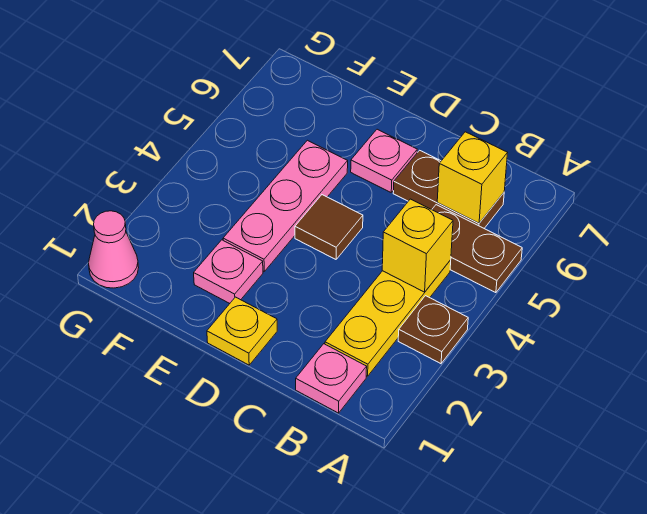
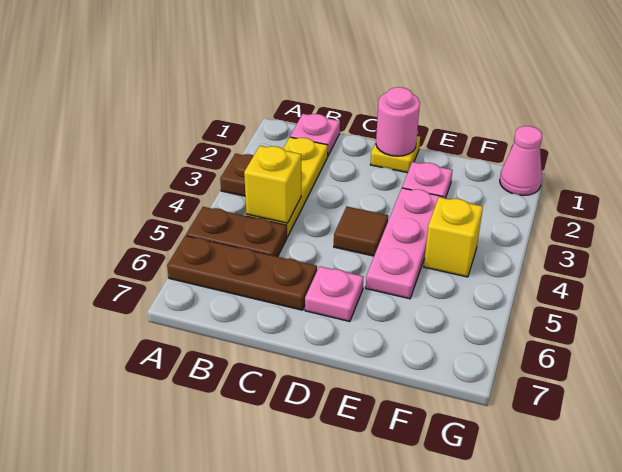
brown 1x2 plate [393,150,504,228] -> brown 1x3 plate [167,236,317,310]
yellow 1x1 brick [437,132,507,223] -> yellow 1x1 brick moved to [424,197,483,277]
none -> pink 1x1 round brick [376,87,420,156]

